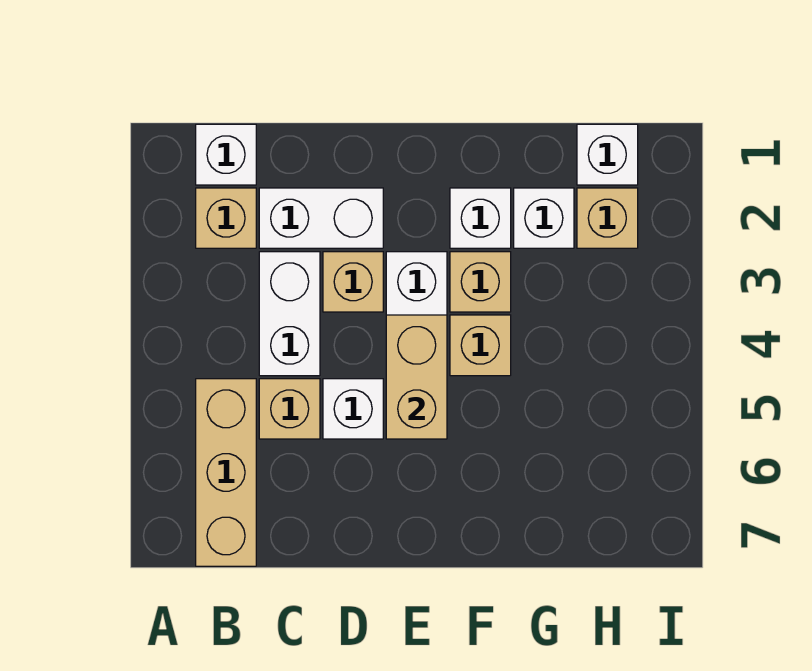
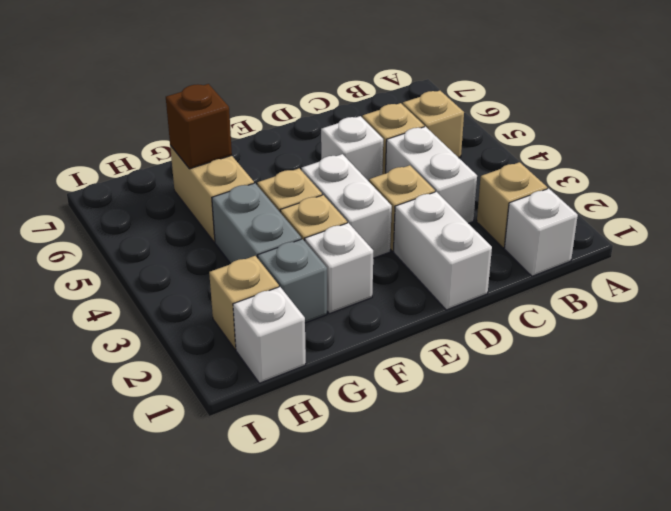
tan 1x3 brick [196,379,256,566] -> tan 1x1 brick [403,91,464,158]
white 1x2 brick [259,188,383,248] -> white 1x2 brick turned to [393,192,492,310]
tan 1x2 brick [386,315,447,439] -> tan 1x2 brick moved to [170,146,254,242]
white 1x1 brick [514,188,574,248] -> grey 1x1 brick [258,239,327,323]
none -> grey 1x2 brick [212,183,301,264]
none -> brown 1x1 brick [166,84,232,169]

